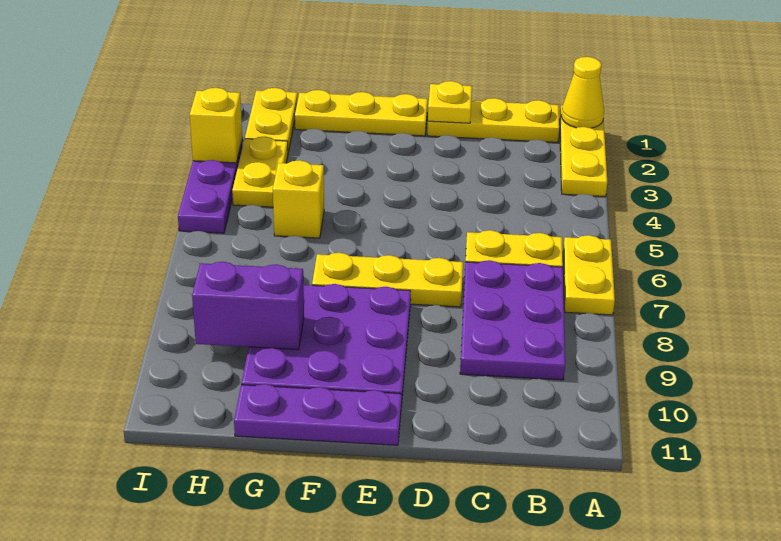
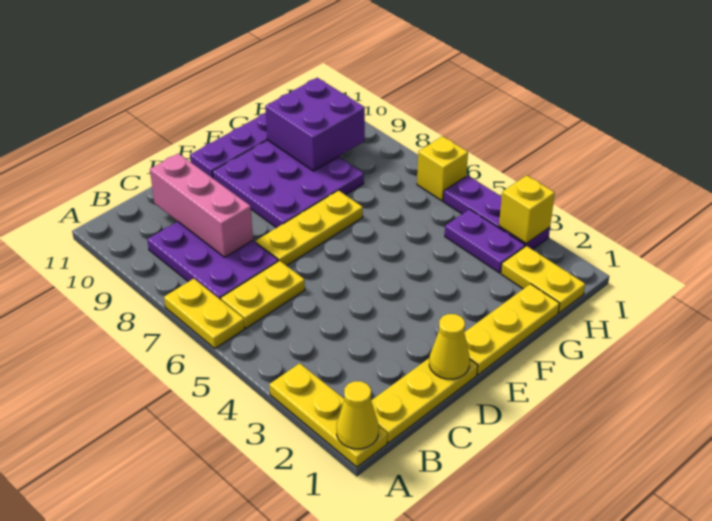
none -> pink 1x3 brick [150,153,253,257]
yellow 1x1 plate [428,81,472,123] -> yellow 1x1 cone [429,314,470,379]
yellow 1x1 brick [273,160,324,238] -> yellow 1x1 brick moved to [417,136,468,201]
purple 1x2 brick [192,262,304,350] -> purple 2x2 brick [265,78,365,171]
yellow 1x2 plate [232,136,288,207] -> purple 1x2 plate [445,209,525,273]

